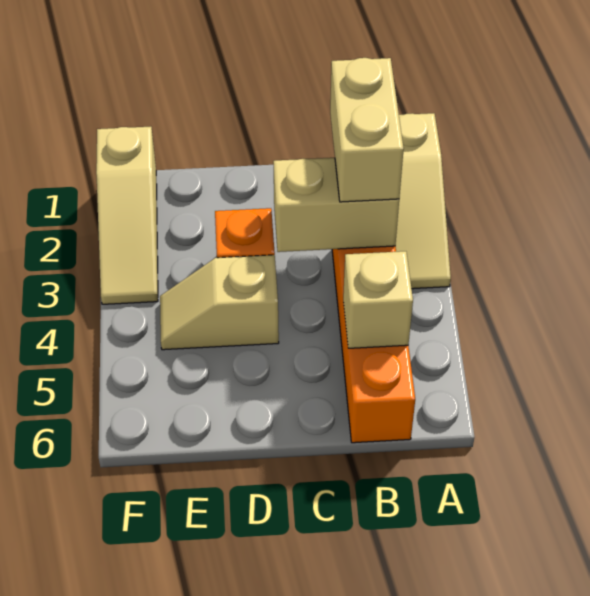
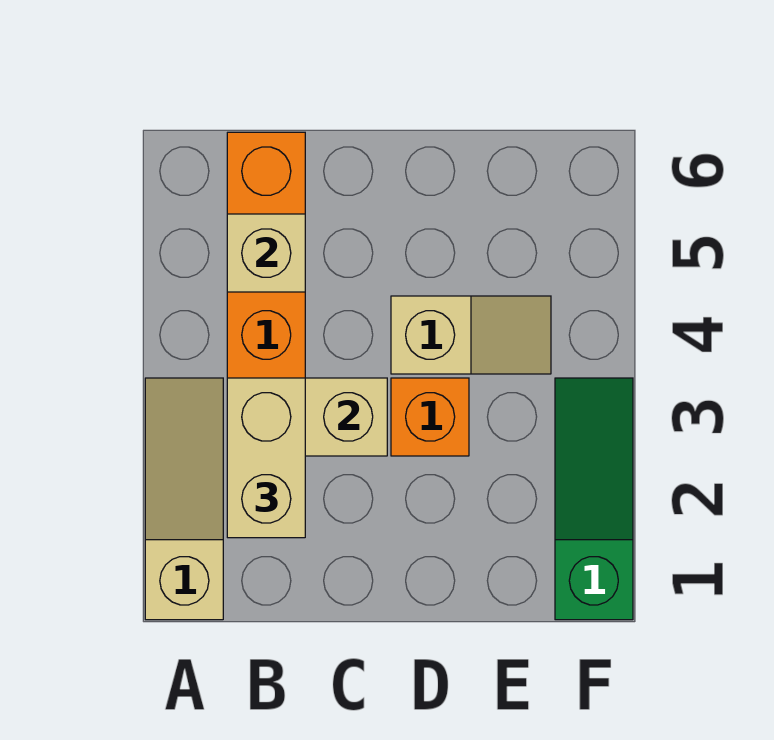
tan 1x3 slope [96,127,158,304] -> green 1x3 slope [555,378,633,620]

